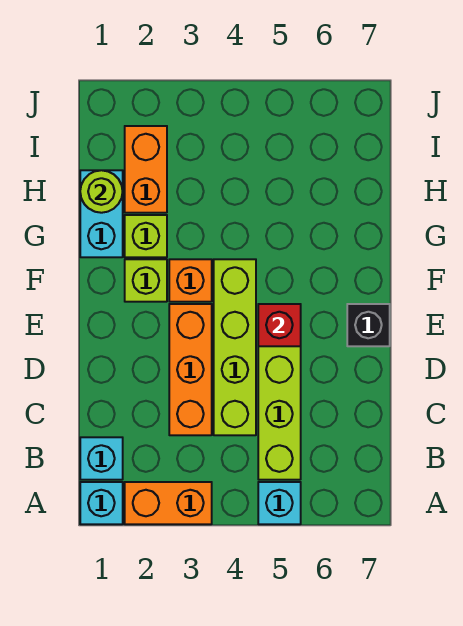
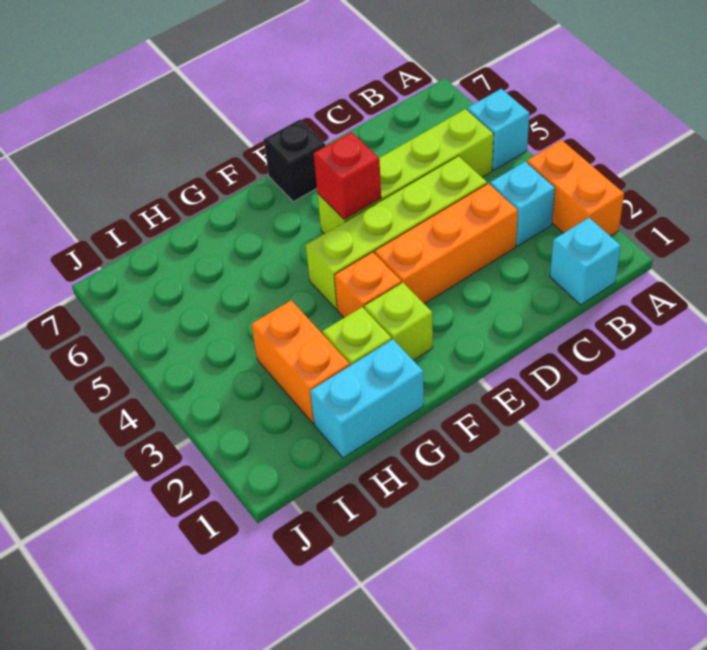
cyan 1x1 brick [80,482,123,524] -> cyan 1x1 brick moved to [490,161,555,246]
lime 1x1 round brick [80,170,123,213] -> none
orange 1x2 brick [125,126,167,213] -> orange 1x2 brick turned to [251,300,350,423]

